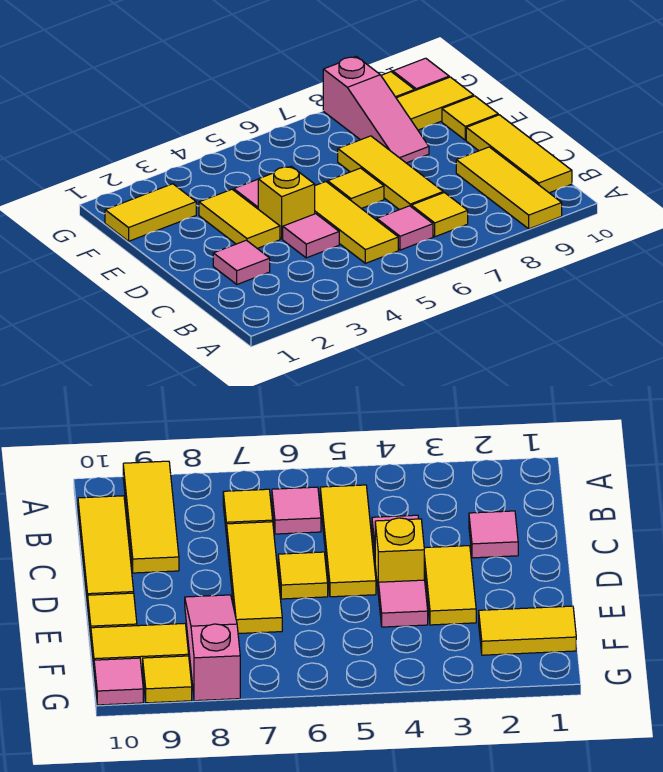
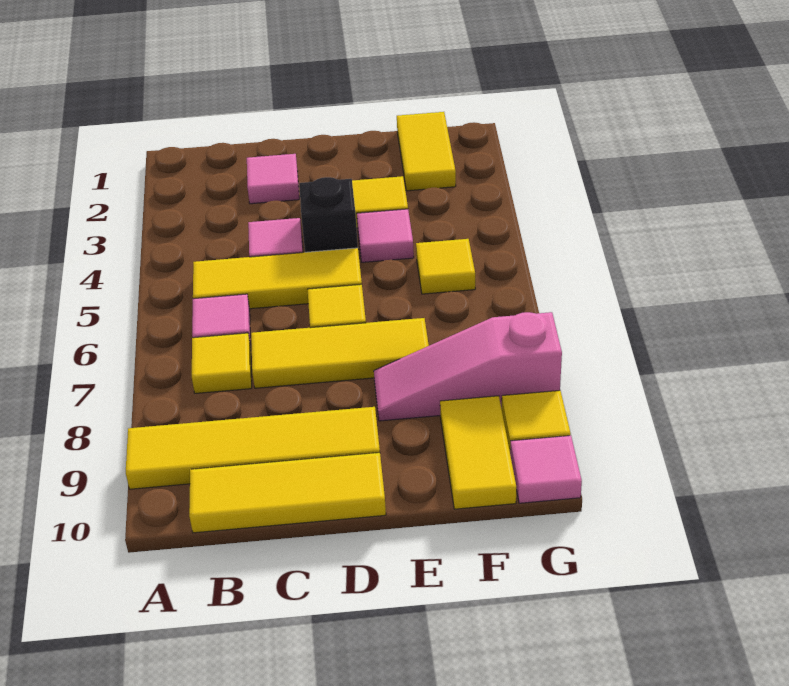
yellow 1x3 tile [456,147,562,229] -> yellow 1x4 tile [126,407,380,489]
yellow 1x1 brick [258,166,315,239] -> black 1x1 brick [299,177,358,252]
yellow 1x1 tile [442,96,498,140] -> yellow 1x1 tile moved to [416,239,475,294]

